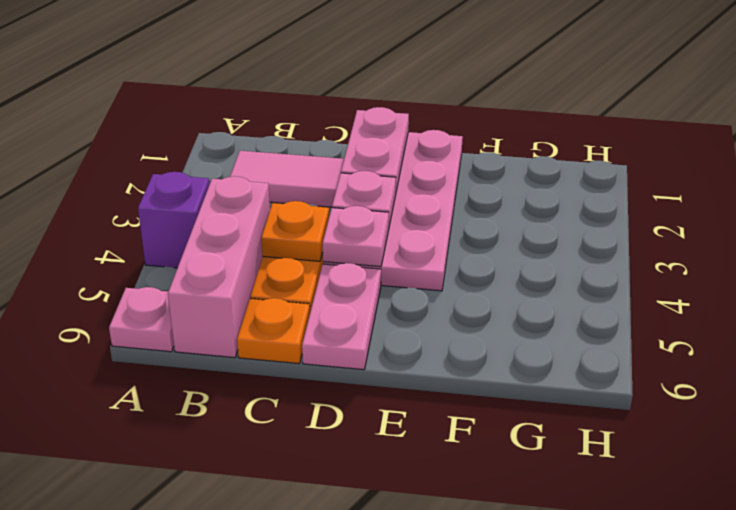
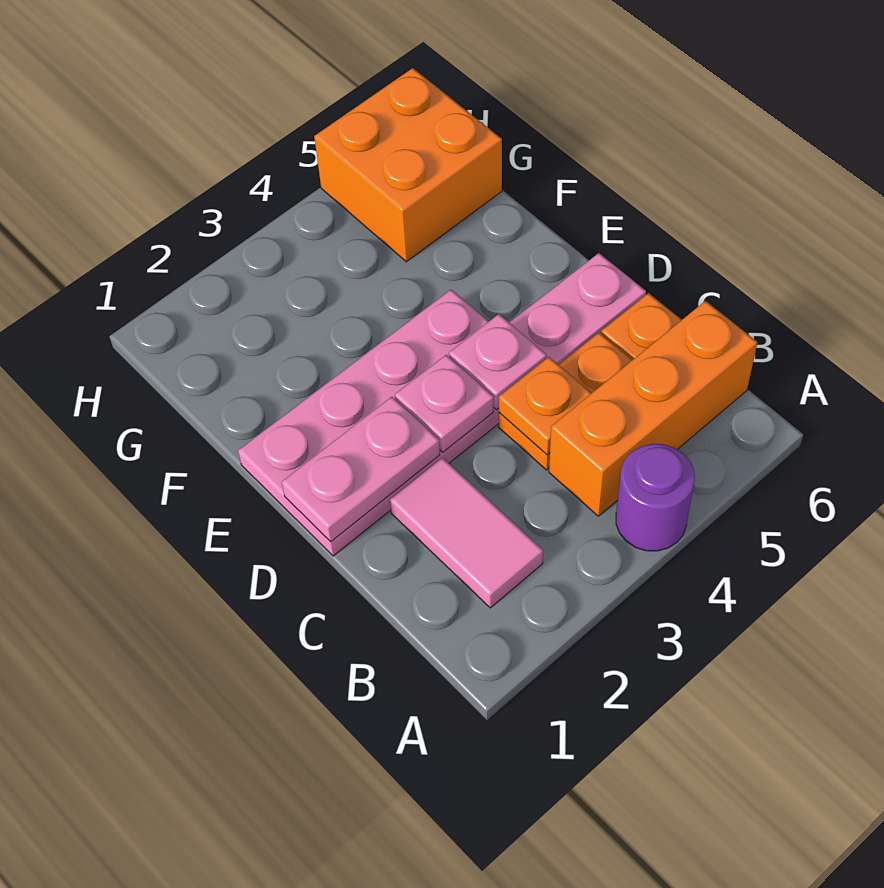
purple 1x1 brick [138,172,210,268] -> purple 1x1 round brick [616,444,695,551]
pink 1x1 plate [109,287,174,352] -> none
pink 1x3 brick [168,176,270,358] -> orange 1x3 brick [549,301,757,516]
none -> orange 2x2 brick [314,68,502,262]

